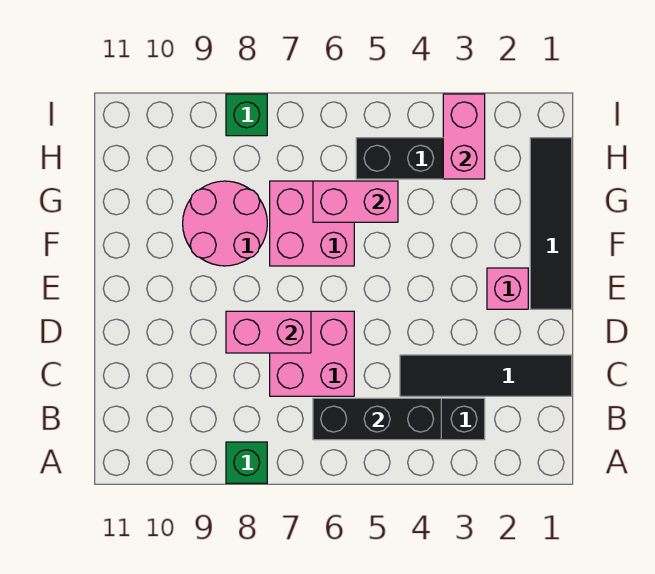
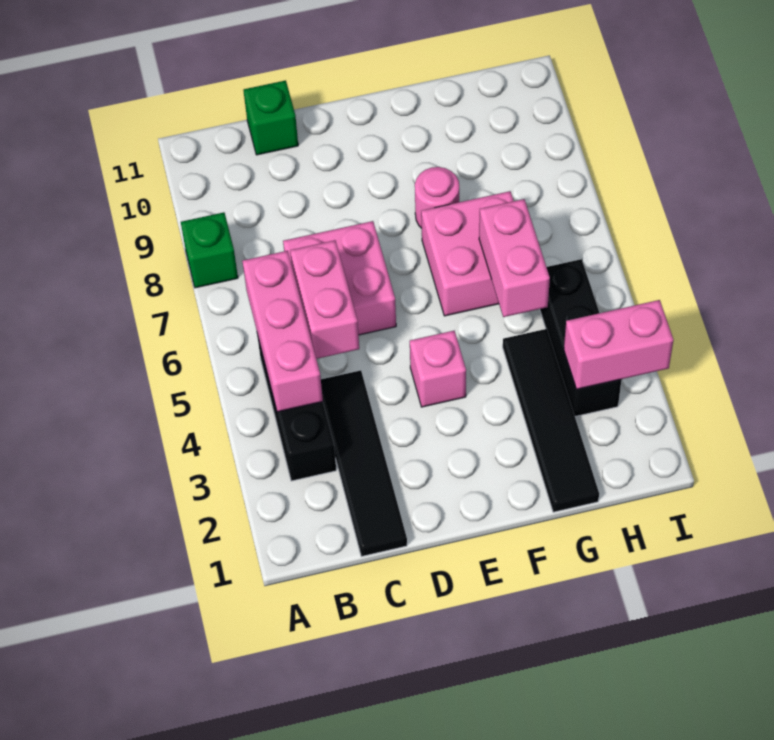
black 1x3 brick [313,398,441,440] -> pink 1x3 brick [242,251,323,412]
pink 1x2 brick [226,311,311,353] -> pink 1x2 brick moved to [290,240,359,359]
black 1x4 tile [530,138,572,309] -> black 1x4 tile turned to [503,329,599,512]
pink 1x1 brick [487,268,528,309] -> pink 1x1 brick moved to [410,331,466,407]
pink 2x2 round brick [183,181,267,266] -> pink 1x1 round brick [415,167,459,228]
green 1x1 brick [226,94,267,136] -> green 1x1 brick moved to [244,80,298,155]

